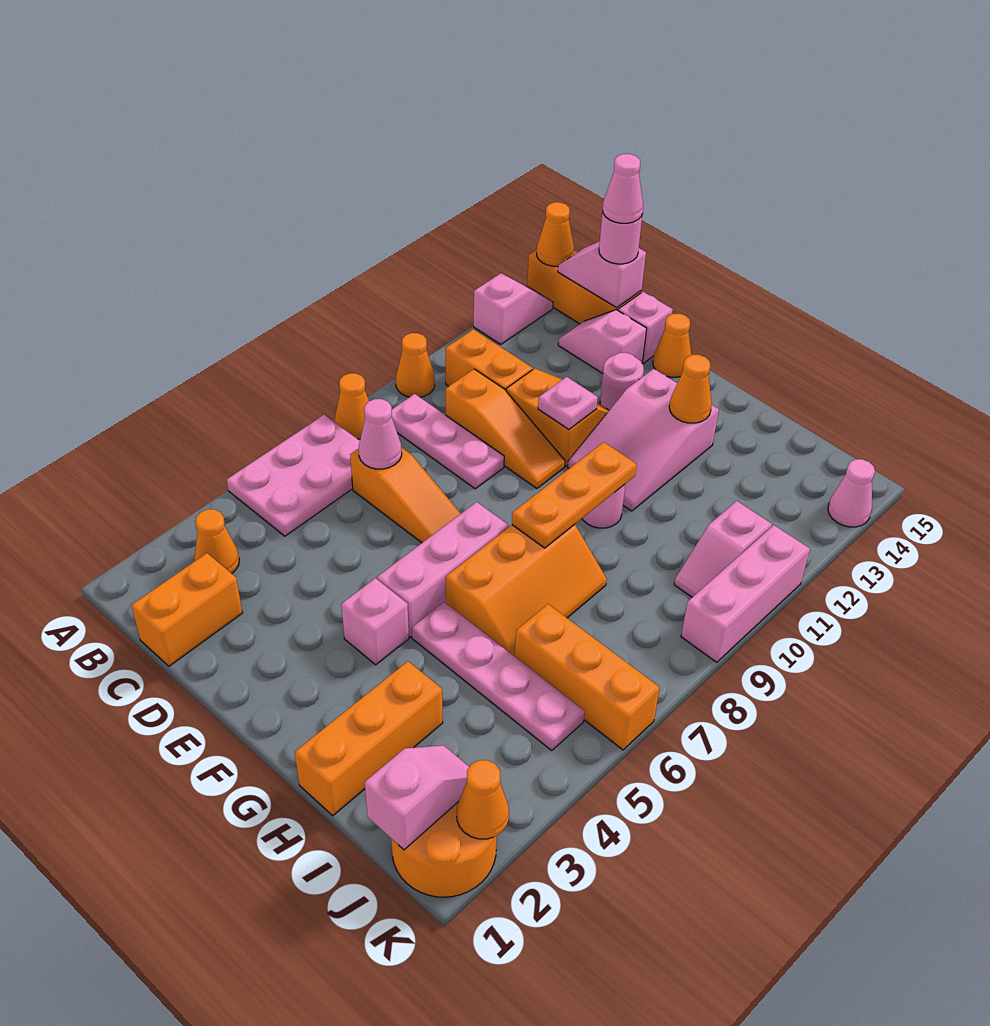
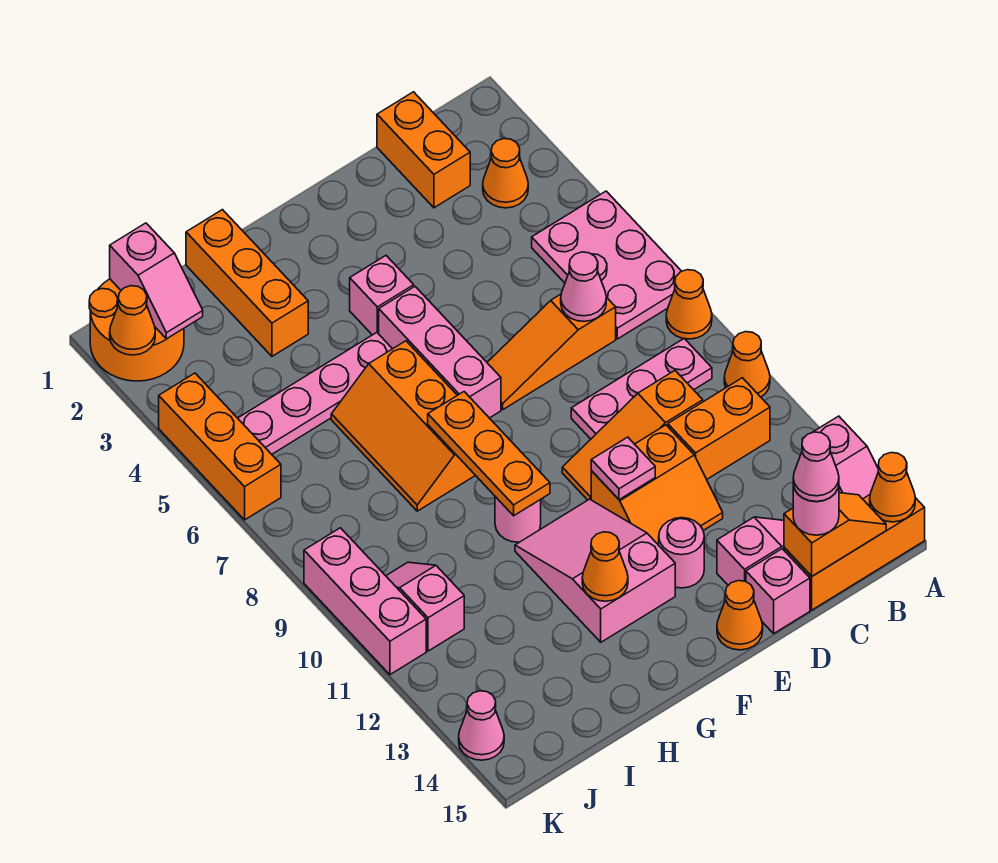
pink 1x2 slope [558,242,646,307] -> orange 1x2 slope [784,493,886,576]
orange 1x3 brick [515,604,660,750] -> orange 1x3 brick turned to [159,373,281,520]

